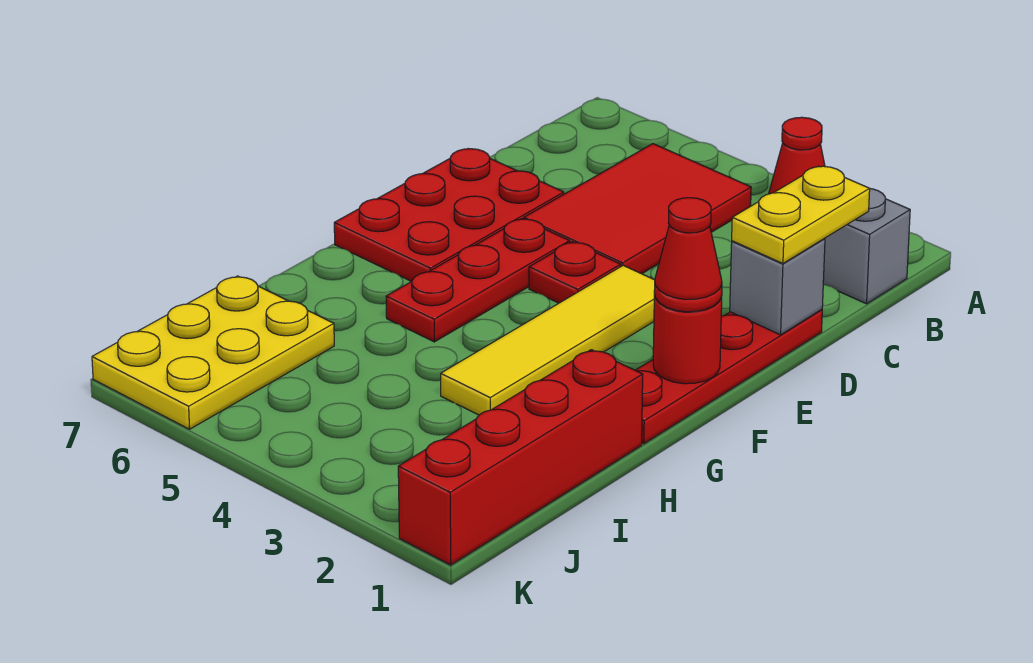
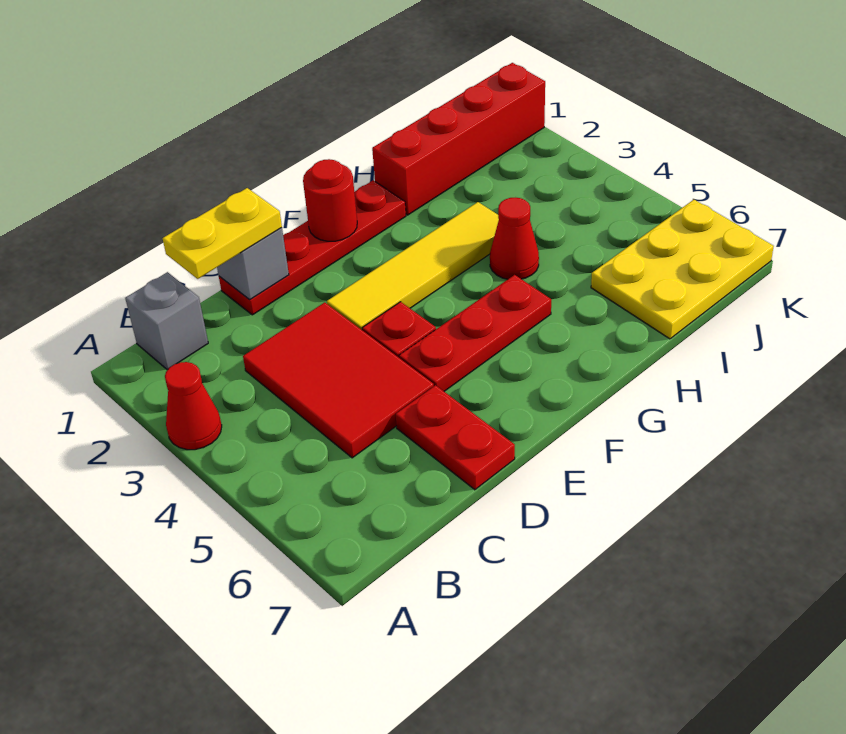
red 2x3 tile [524,144,751,274] -> red 2x3 tile turned to [243,302,434,458]
red 2x3 plate [334,149,564,281] -> red 1x2 plate [396,385,515,490]
red 1x1 cone [654,198,722,312] -> red 1x1 cone moved to [490,198,539,279]

